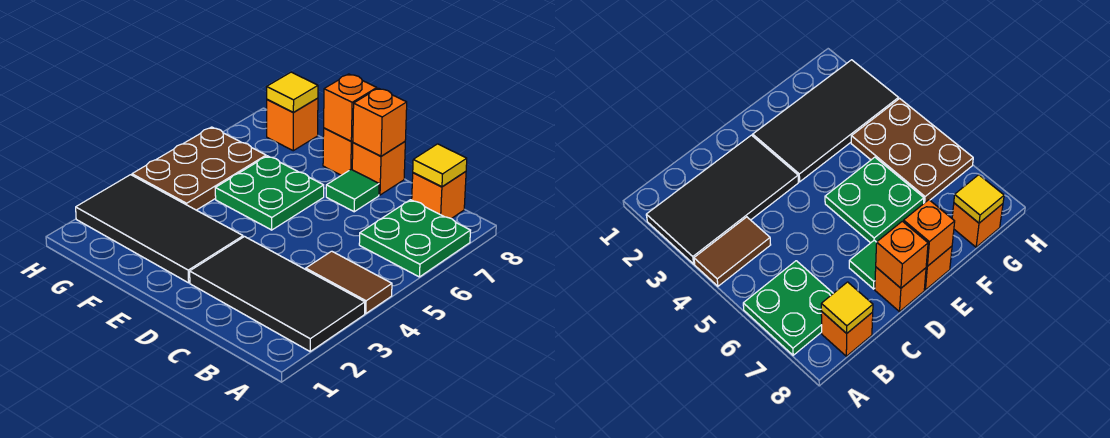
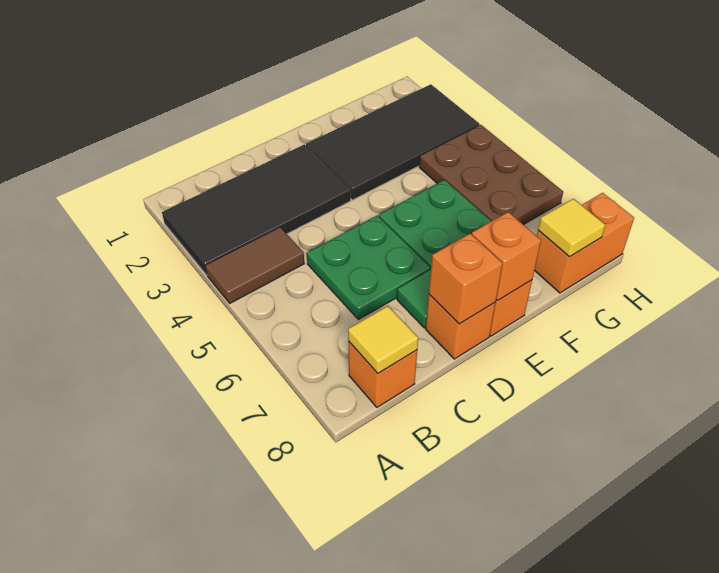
green 2x2 plate [359,200,471,277] -> green 2x2 plate moved to [307,216,431,320]
orange 1x1 brick [267,98,318,151] -> orange 1x2 brick [534,193,634,293]

